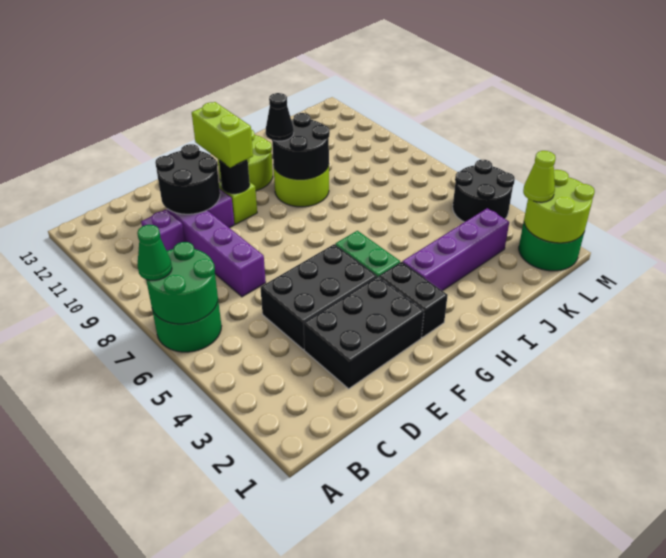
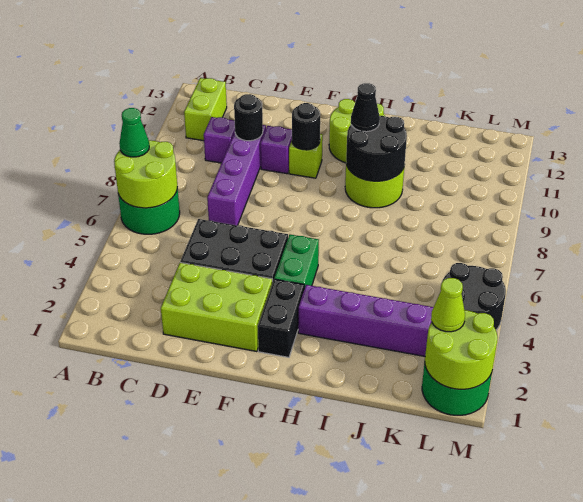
green 2x2 round brick [146,242,218,324] -> lime 2x2 round brick [114,140,177,208]
black 2x3 brick [303,277,424,389] -> lime 2x3 brick [161,263,272,352]
black 2x2 round brick [155,144,220,214] -> black 1x1 round brick [234,94,263,141]
lime 1x2 brick [192,102,253,168] -> lime 1x2 brick moved to [184,78,227,141]

